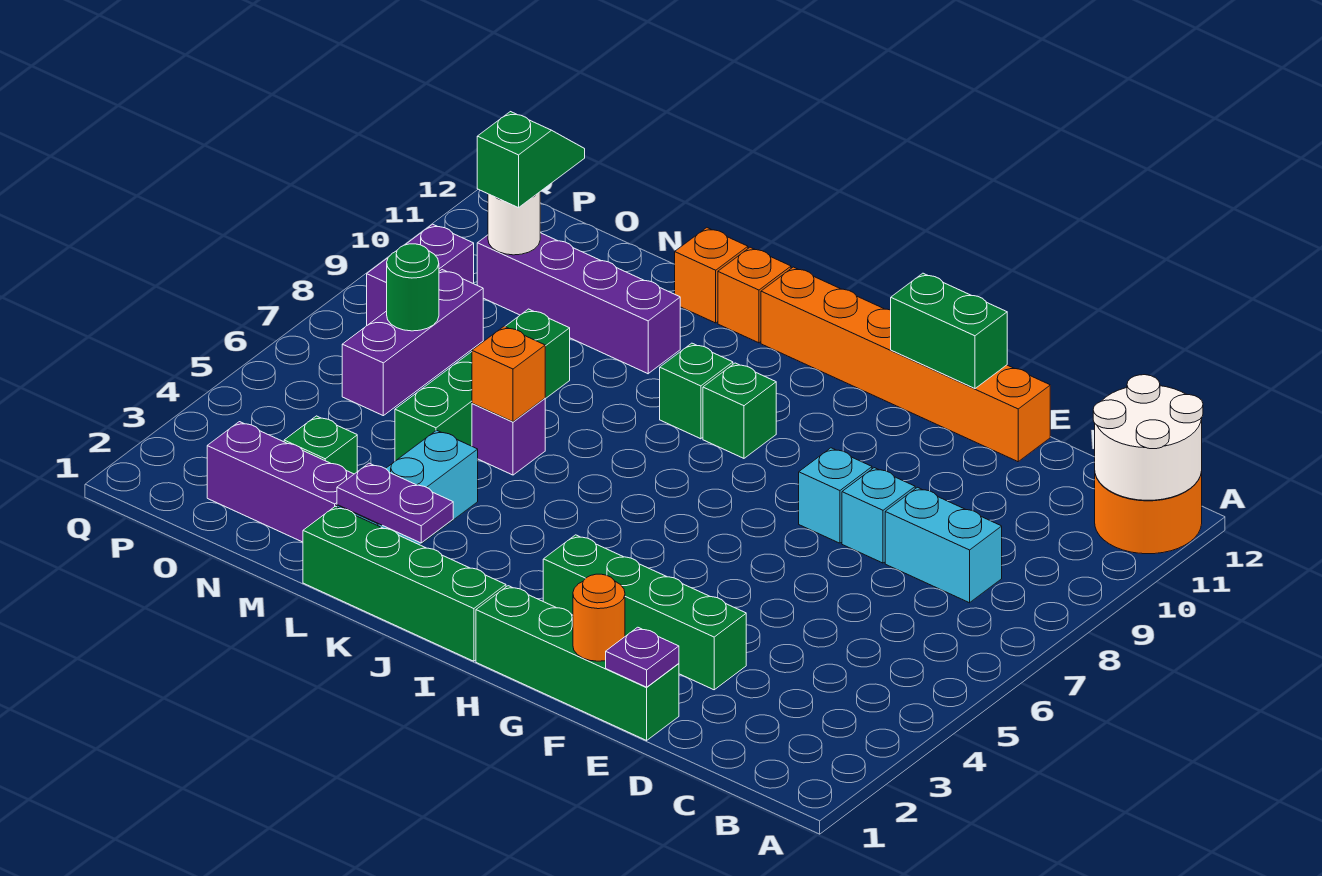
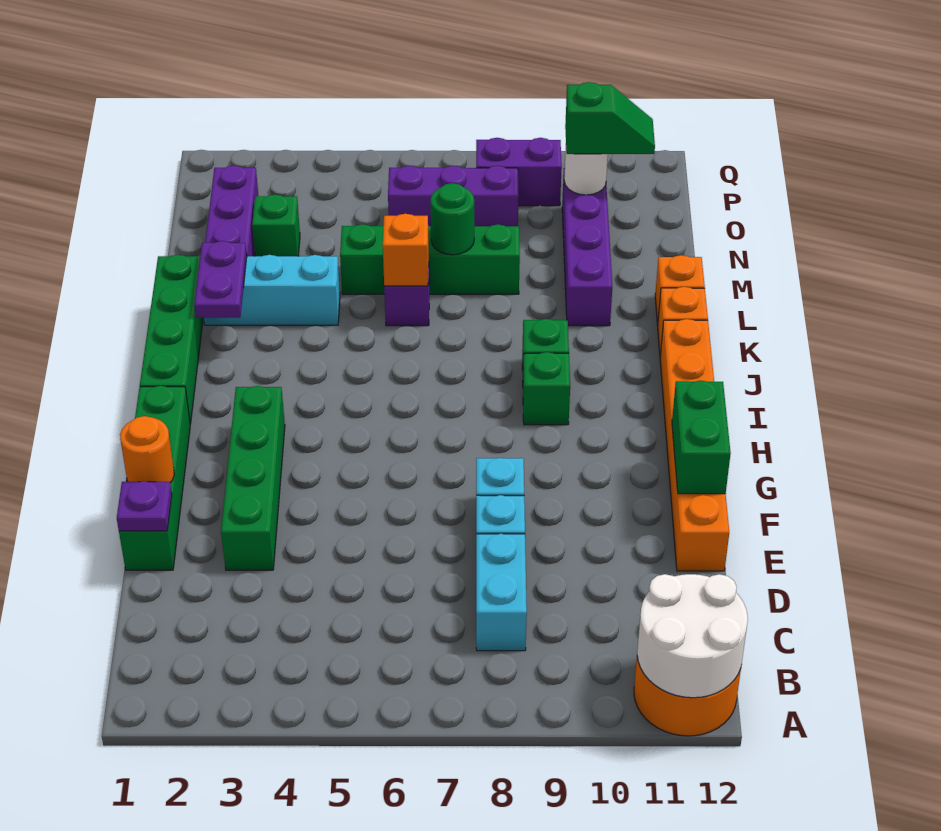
green 1x1 round brick [387,244,439,331] -> green 1x1 round brick moved to [431,183,474,255]

